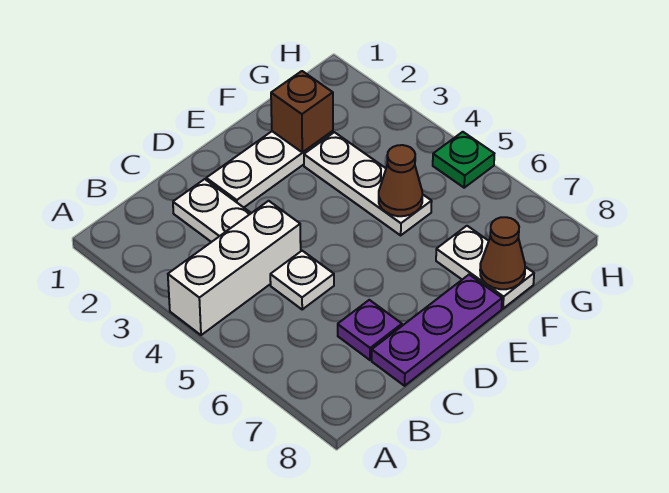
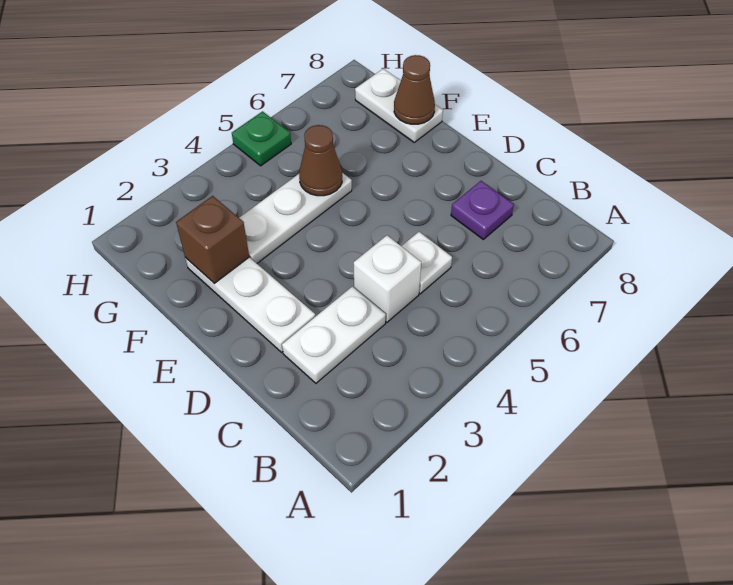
white 1x3 brick [168,201,301,335] -> white 1x1 brick [354,235,421,322]
purple 1x3 plate [372,275,502,386] -> none
white 1x2 plate [436,226,534,309] -> white 1x2 plate turned to [355,69,443,142]

